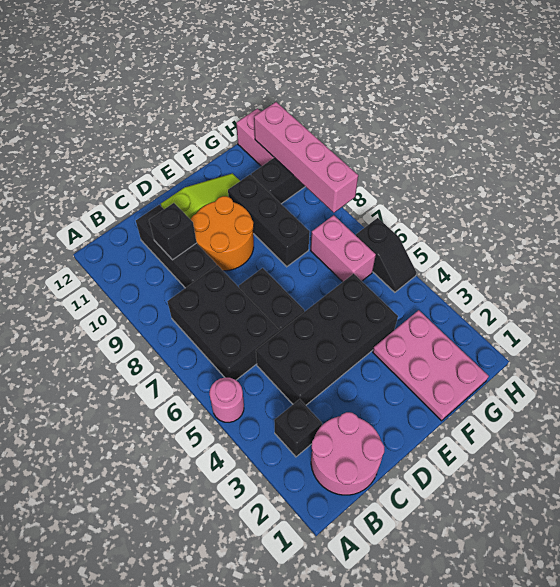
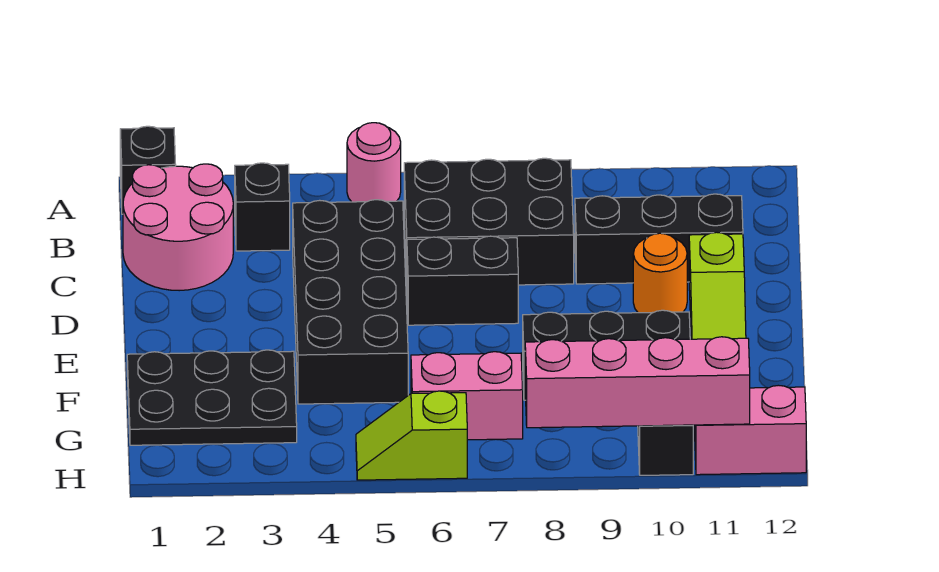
black 1x1 brick [149,203,196,260] -> black 1x1 brick moved to [120,126,176,214]
orange 2x2 round brick [191,196,254,271] -> orange 1x1 round brick [633,233,687,313]
pink 2x3 plate [373,310,489,421] -> black 2x3 plate [127,350,297,445]
black 1x2 slope [356,218,417,292] -> lime 1x2 slope [356,391,467,480]

